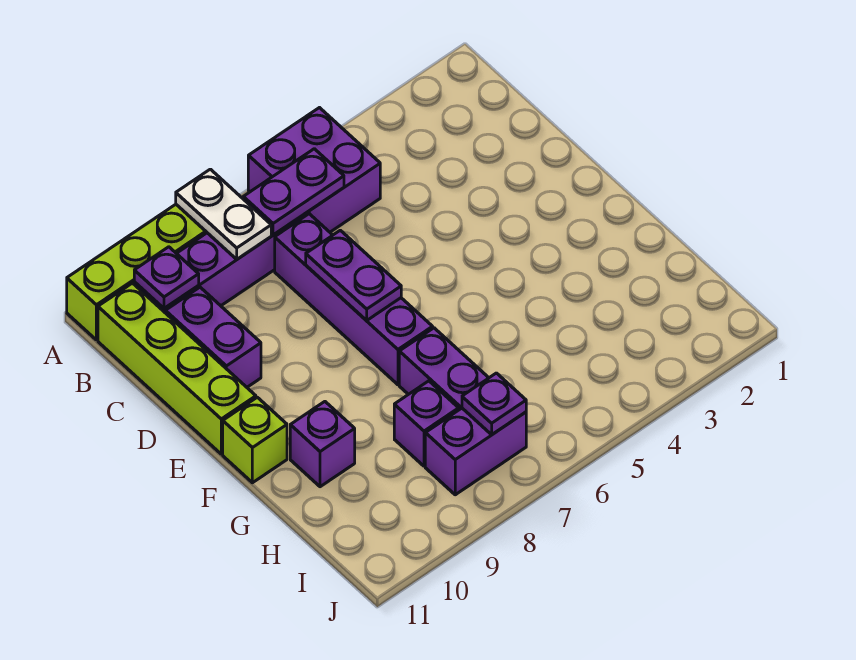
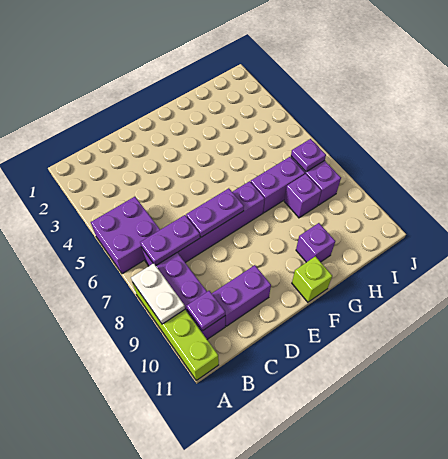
white 1x2 plate [176,169,271,259] -> white 1x2 plate turned to [131,263,185,324]
purple 1x2 plate [243,149,344,235] -> purple 1x2 plate turned to [140,215,200,265]
lime 1x4 brick [98,283,256,454] -> none

